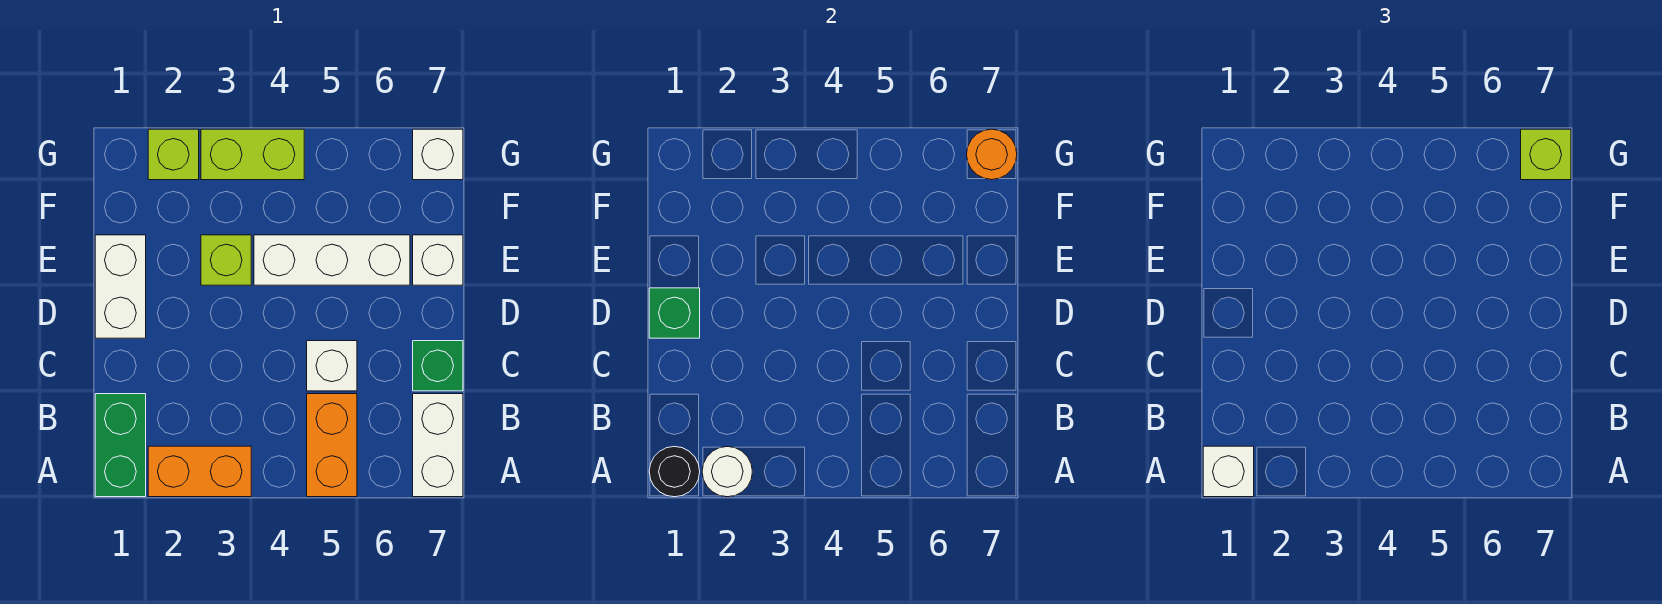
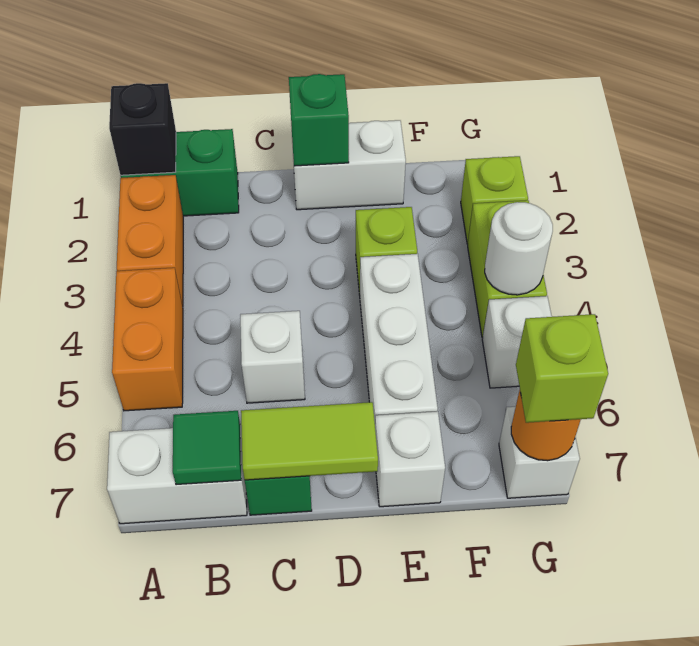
black 1x1 round brick [649,447,700,497] -> black 1x1 brick [109,83,176,175]
white 1x1 brick [1203,446,1254,497] -> white 1x1 brick moved to [482,296,552,388]
white 1x1 round brick [702,447,752,497] -> white 1x1 round brick moved to [485,202,553,295]
orange 1x2 brick [307,394,357,497] -> orange 1x2 brick turned to [112,268,183,411]
none -> green 1x1 tile [173,411,241,485]
none -> lime 1x2 tile [241,402,378,480]

